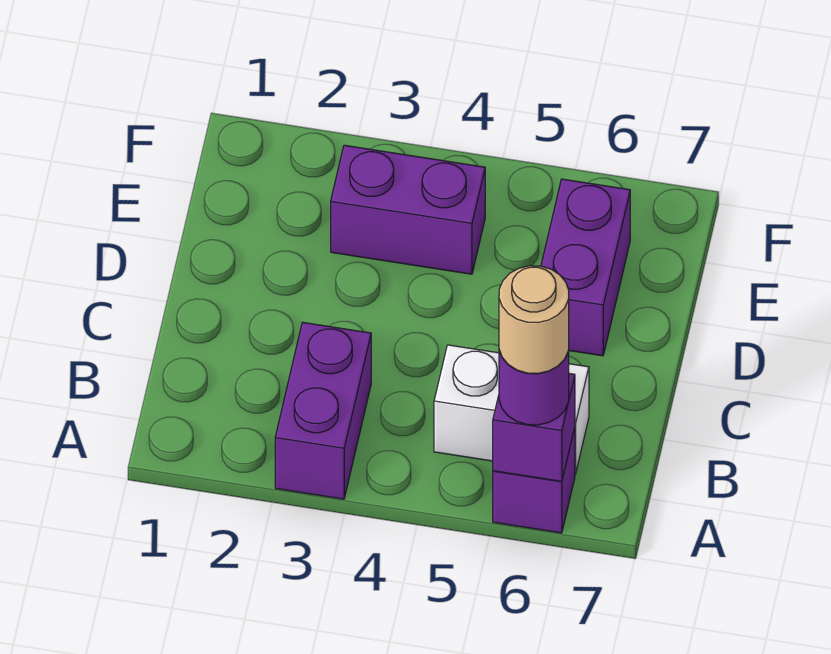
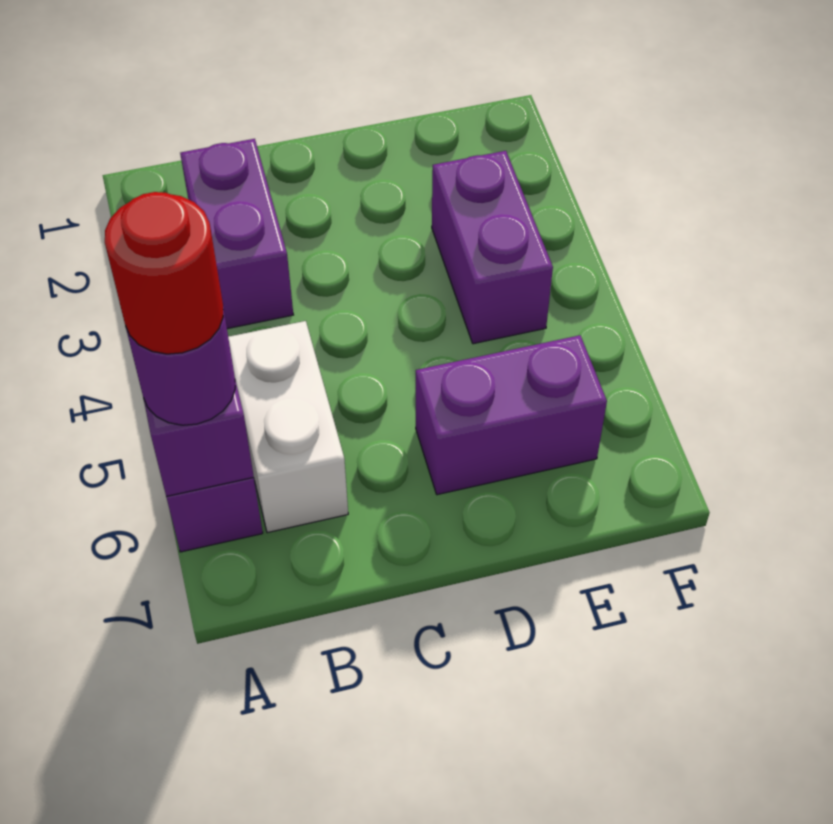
purple 1x2 brick [275,322,371,499] -> purple 1x2 brick turned to [180,139,293,329]
tan 1x1 round brick [499,266,569,373] -> red 1x1 round brick [105,192,223,354]

